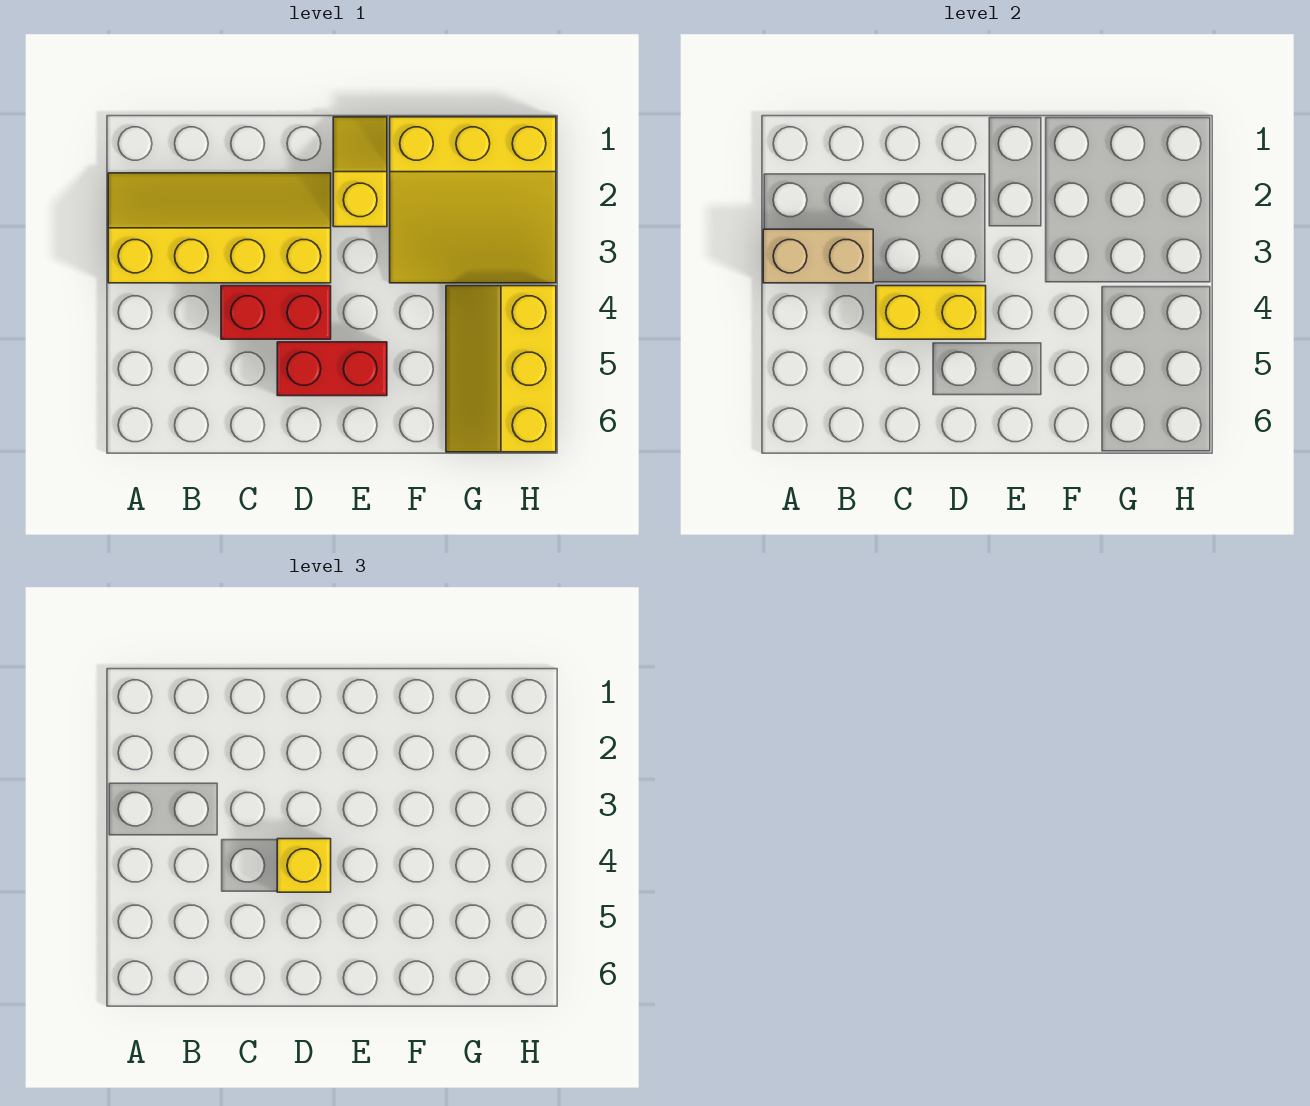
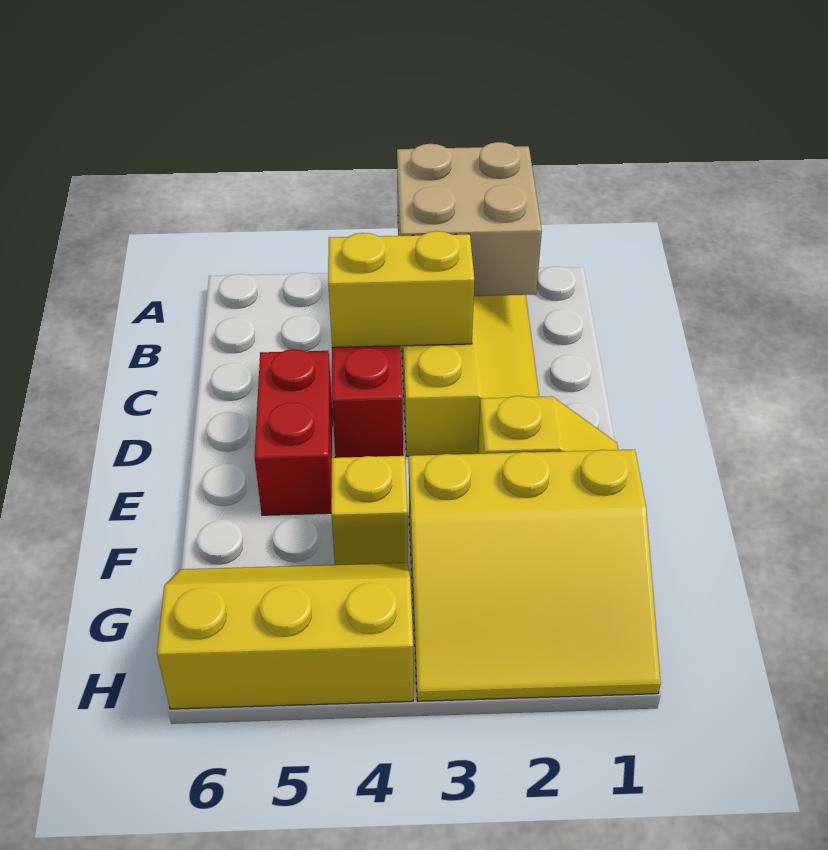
tan 1x2 brick [763,229,873,283] -> tan 2x2 brick [397,142,542,296]
yellow 1x2 brick [876,286,986,339] -> yellow 1x2 brick turned to [328,231,474,348]
yellow 1x1 brick [277,839,331,892] -> yellow 1x1 brick moved to [331,456,408,565]
yellow 3x3 slope [390,117,556,283] -> yellow 3x3 slope turned to [409,449,661,701]

